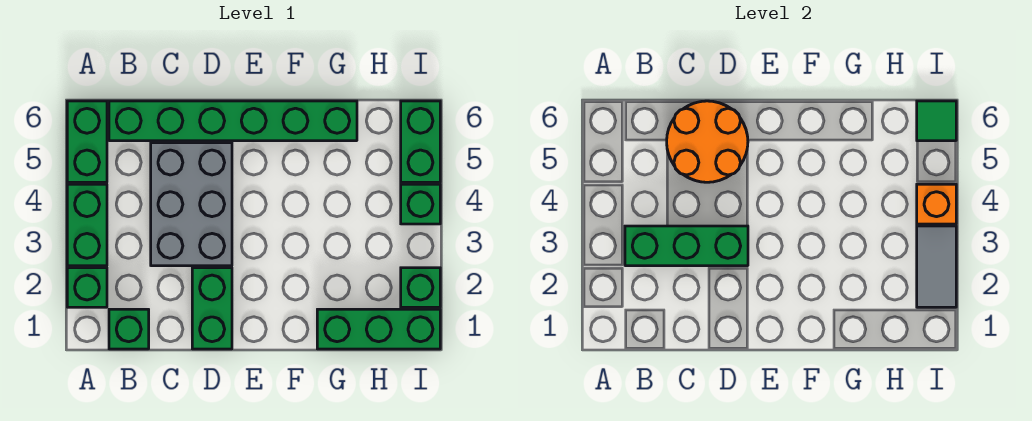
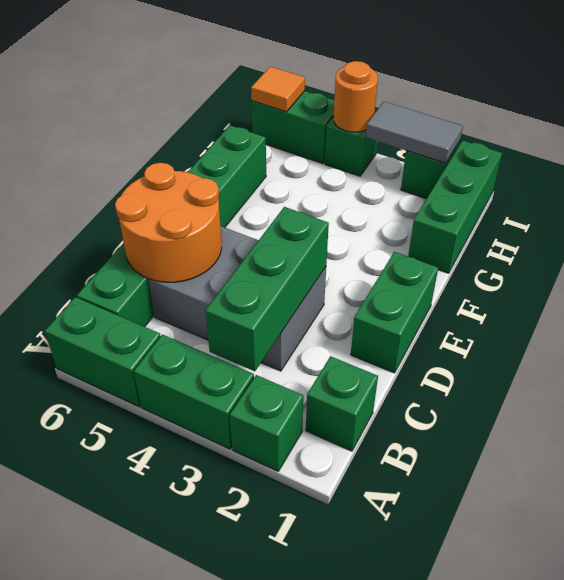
green 1x2 brick [192,268,232,349] -> green 1x2 brick turned to [351,252,438,373]
orange 1x1 brick [917,184,956,224] -> orange 1x1 round brick [333,61,378,132]
green 1x1 tile [917,101,956,141] -> orange 1x1 tile [251,67,305,112]

